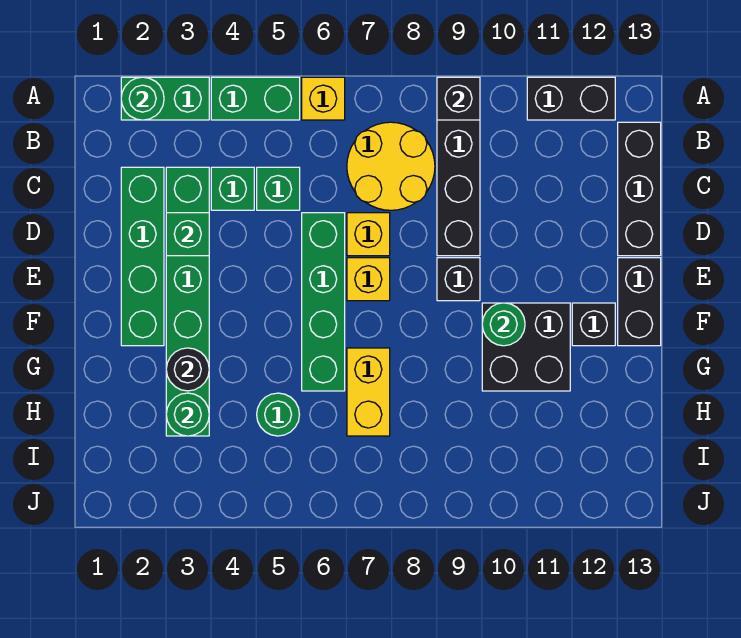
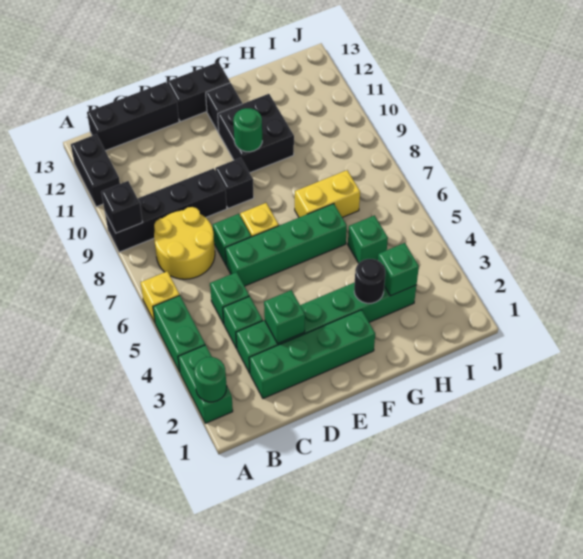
yellow 1x1 brick [347,213,390,256] -> green 1x1 brick [213,214,251,264]
green 1x1 round brick [166,393,209,436] -> green 1x1 brick [378,243,419,296]
green 1x1 round brick [257,393,300,436] -> green 1x1 brick [348,215,388,263]

